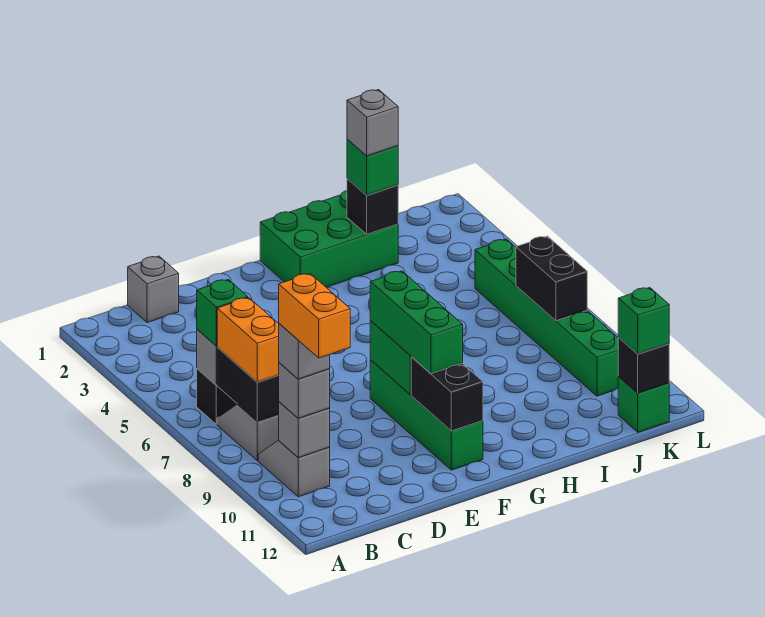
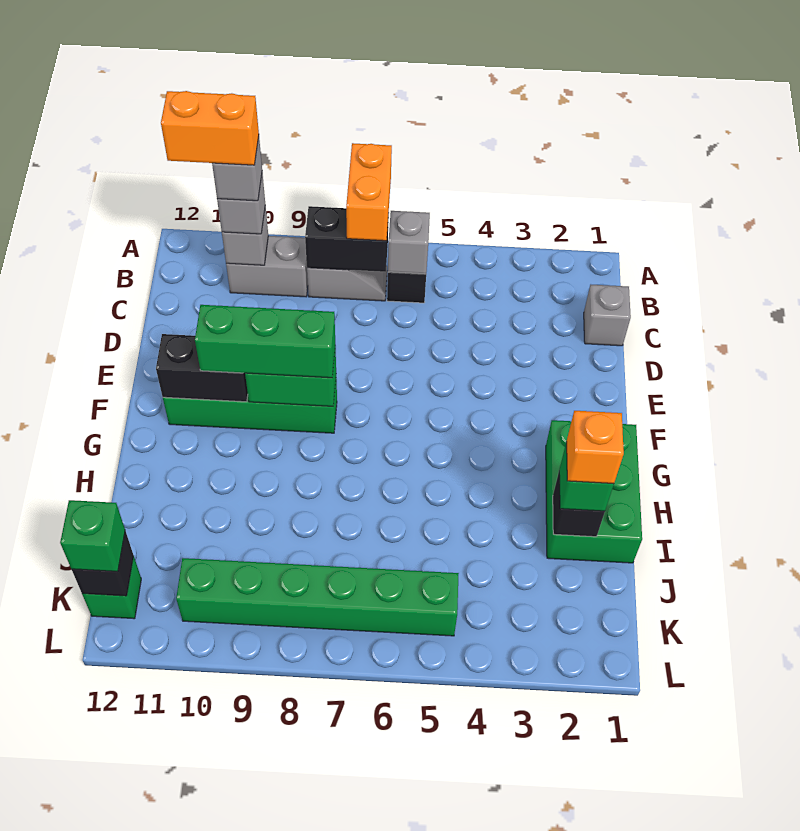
green 1x1 brick [197,279,248,346] -> none
orange 1x2 brick [217,298,279,382] -> orange 1x2 brick turned to [346,143,392,241]
grey 1x2 slope [258,440,330,497] -> grey 1x2 brick [226,236,308,297]
grey 1x1 brick [347,90,398,156] -> orange 1x1 brick [567,411,624,484]
black 1x2 brick [516,236,587,321] -> none

